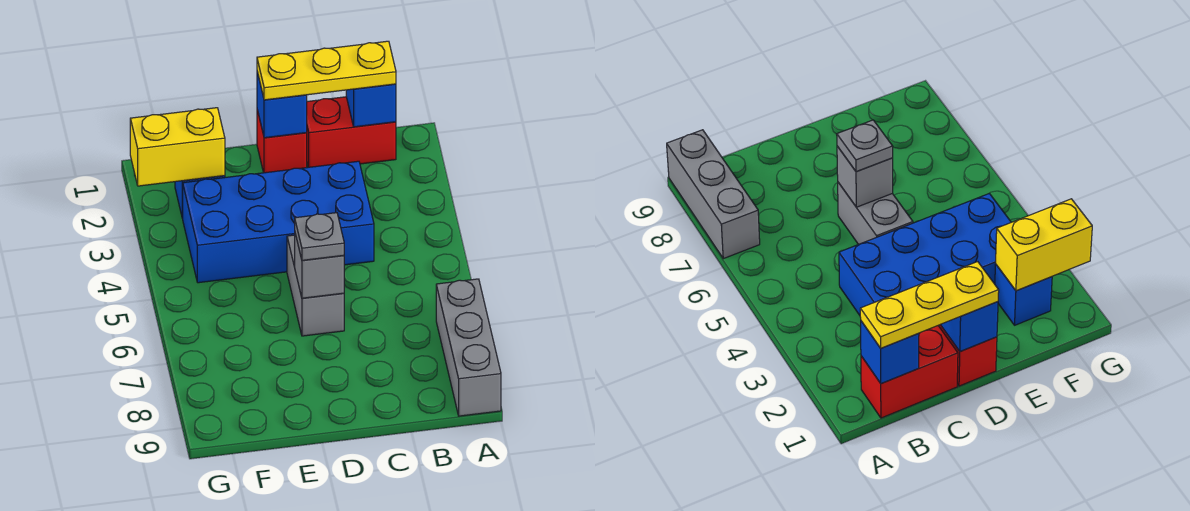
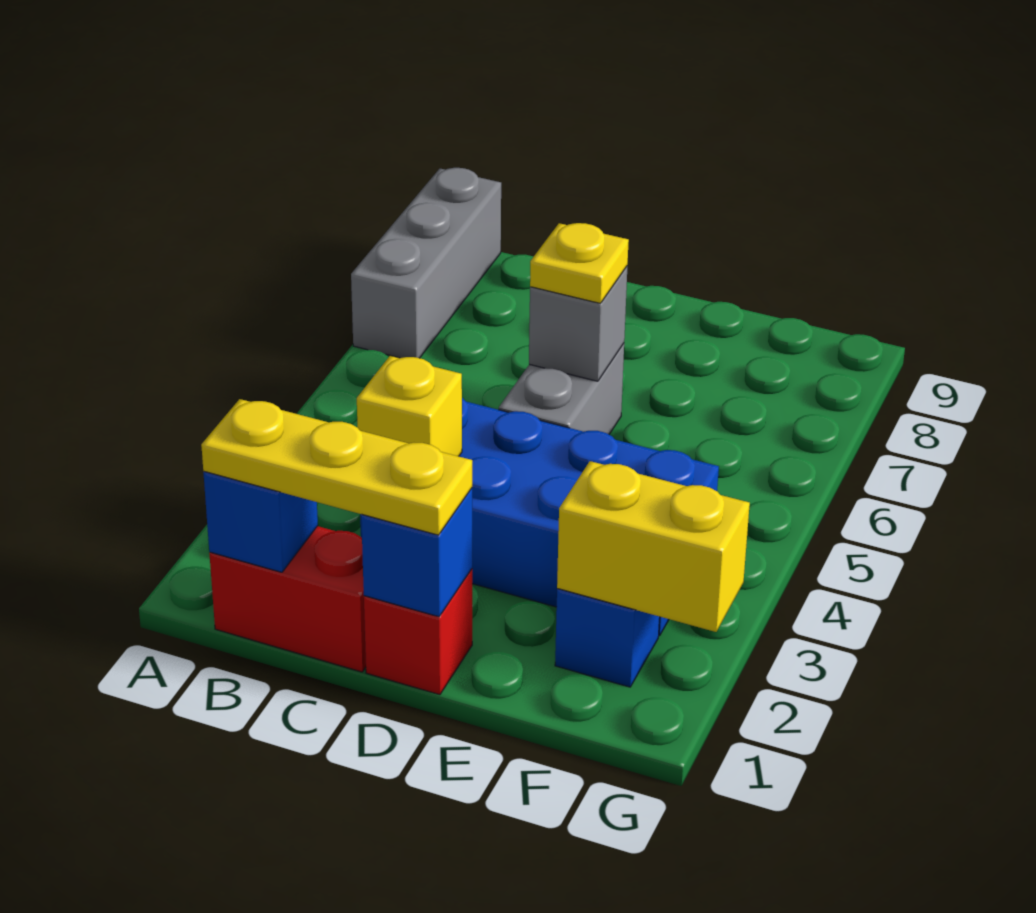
none -> yellow 1x1 brick [357,356,462,456]
grey 1x1 plate [295,213,344,260] -> yellow 1x1 plate [530,223,629,304]

